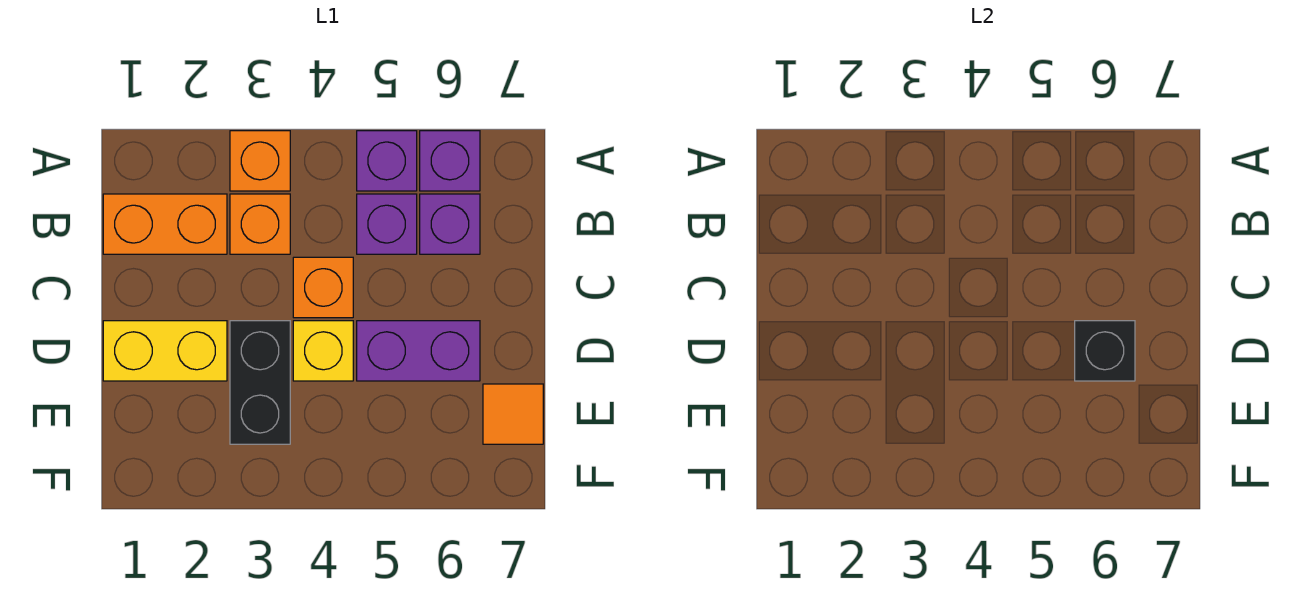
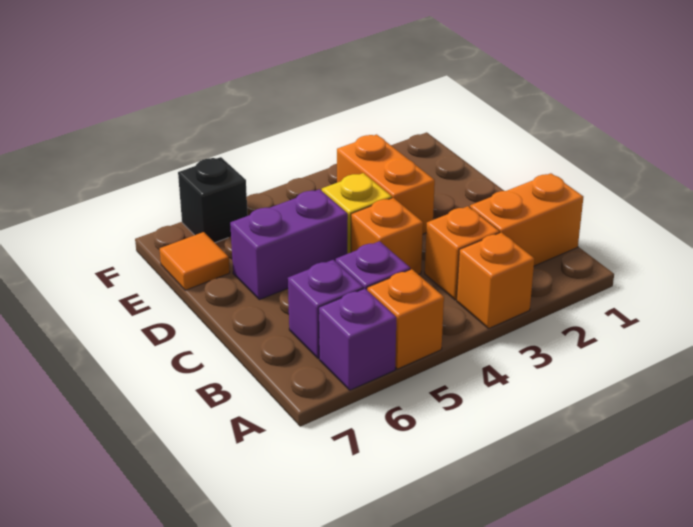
purple 1x1 brick [357,131,417,191] -> orange 1x1 brick [367,269,444,369]
yellow 1x2 brick [103,321,227,381] -> none
black 1x2 brick [230,321,290,444] -> orange 1x2 brick [337,134,435,234]
black 1x1 brick [1075,321,1135,381] -> black 1x1 brick moved to [178,157,248,243]

